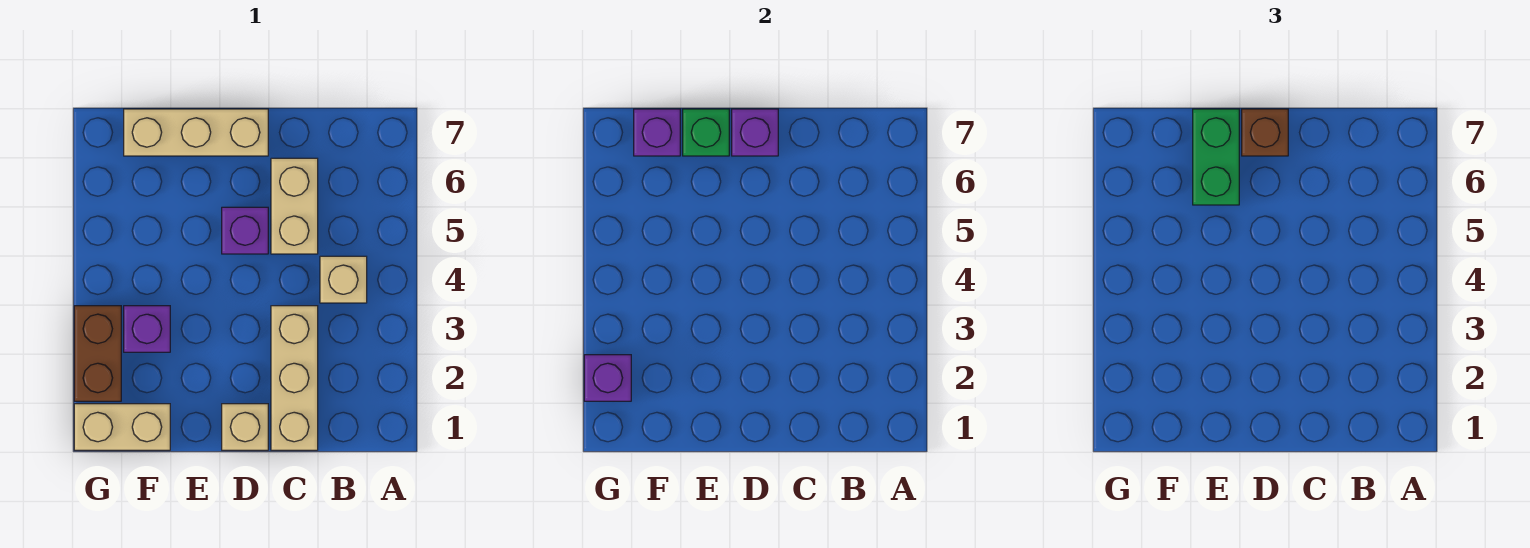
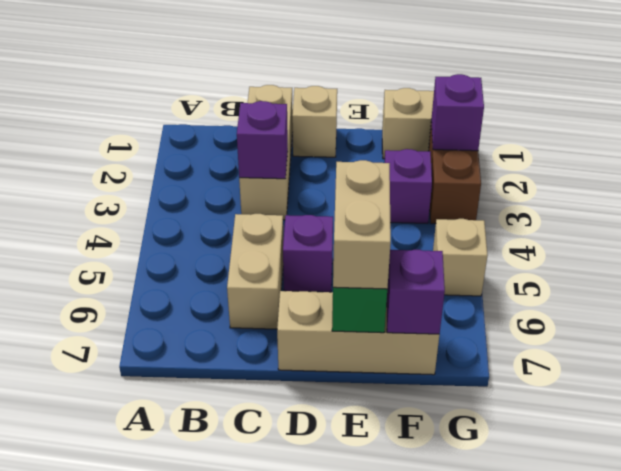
tan 1x1 brick [320,256,367,303] -> tan 1x1 brick moved to [433,219,488,296]
purple 1x1 brick [732,109,778,156] -> purple 1x1 brick moved to [237,101,288,179]
brown 1x1 brick [1242,109,1288,156] -> none
green 1x2 brick [1193,109,1239,205] -> tan 1x2 brick [333,160,391,289]

